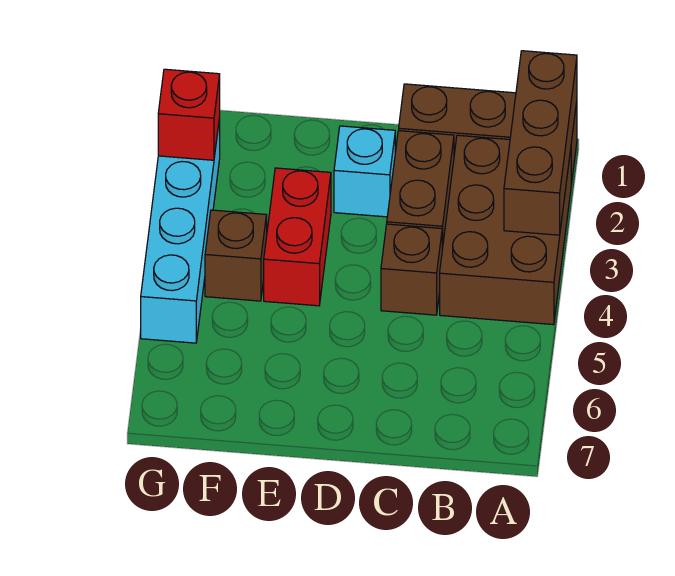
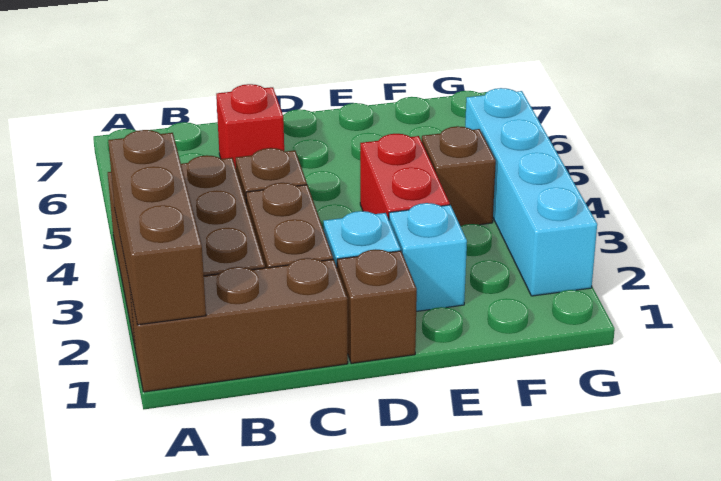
none -> brown 1x1 brick [337,249,417,364]
none -> cyan 1x1 brick [389,203,467,311]
red 1x1 brick [158,69,220,160] -> red 1x1 brick moved to [216,84,284,168]

